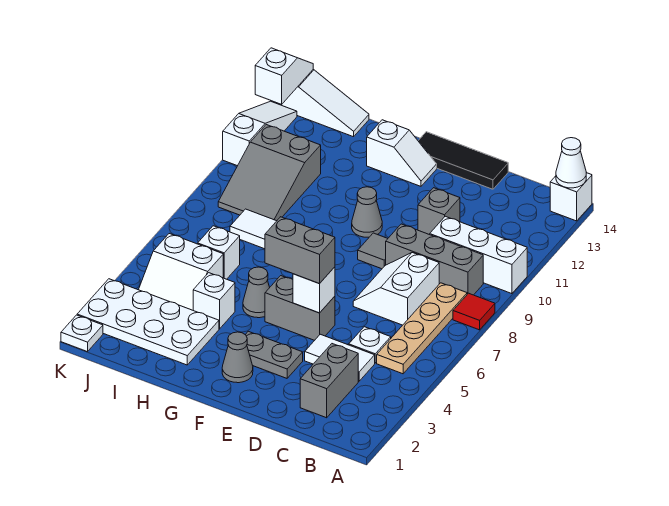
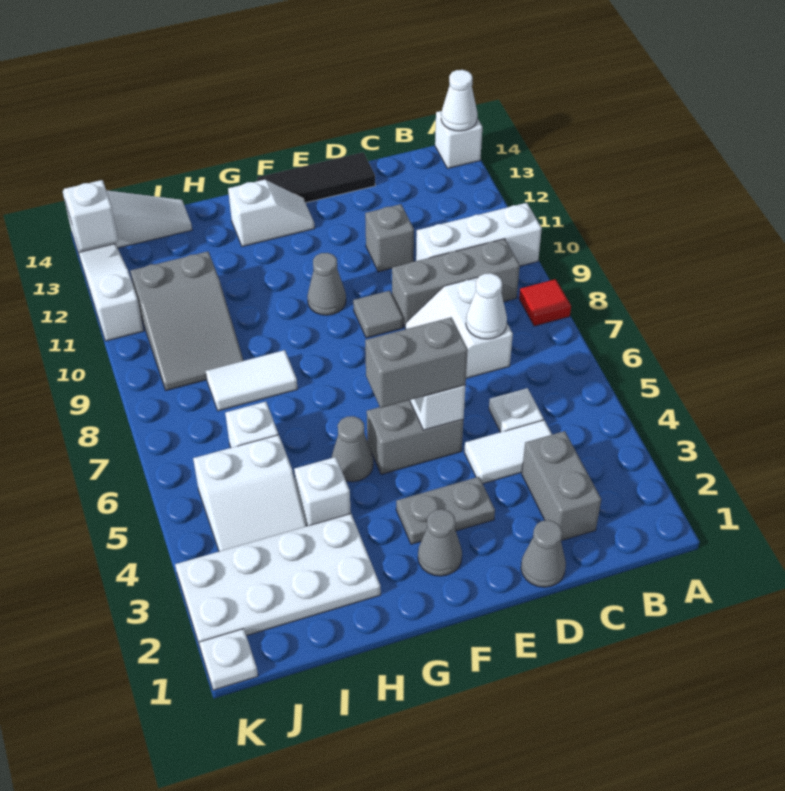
tan 1x4 plate [377,283,467,374] -> none
none -> white 1x1 cone [466,273,507,339]
none -> grey 1x1 cone [521,520,566,587]

